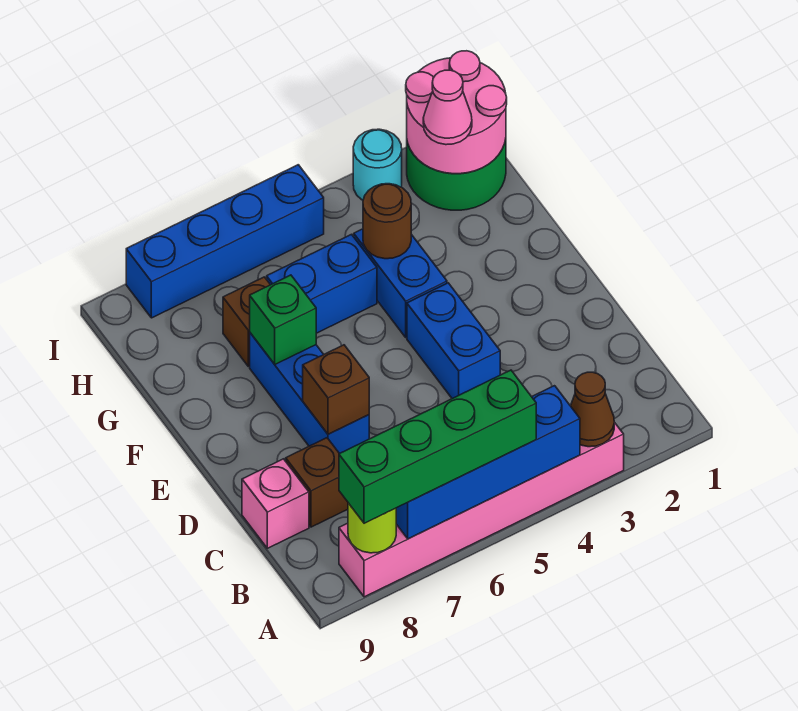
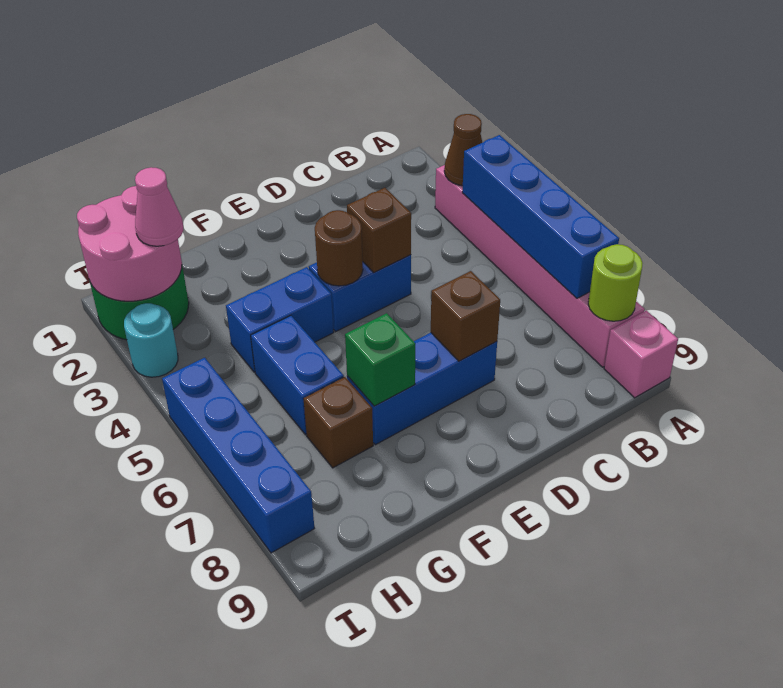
green 1x4 brick [339,370,536,523] -> none
brown 1x1 brick [286,438,348,527] -> brown 1x1 brick moved to [347,188,411,273]
pink 1x1 brick [242,459,309,548] -> pink 1x1 brick moved to [604,310,678,398]
brown 1x1 round brick [363,184,411,259] -> brown 1x1 round brick moved to [315,210,363,286]

